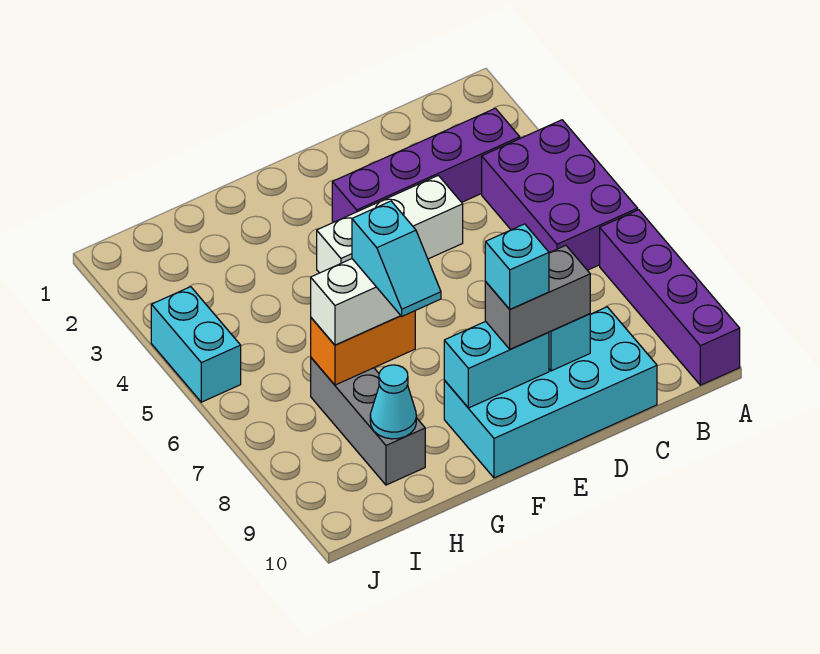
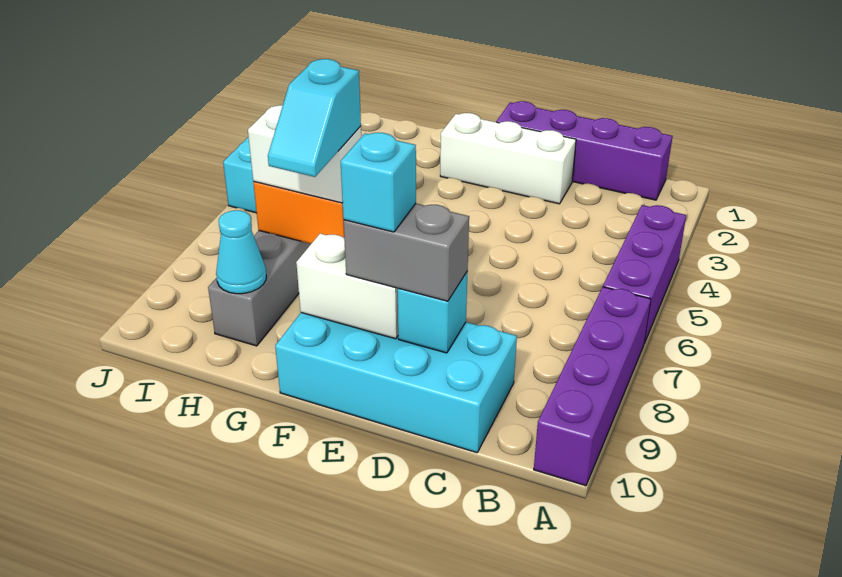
purple 2x3 brick [482,120,638,270] -> purple 1x3 brick [603,205,686,343]
purple 1x4 brick [332,108,520,222] -> purple 1x4 brick moved to [496,101,673,200]
white 1x3 brick [317,175,463,273] -> white 1x3 brick moved to [440,113,576,204]
cyan 1x2 brick [444,321,549,408] -> white 1x2 brick [296,234,398,339]

